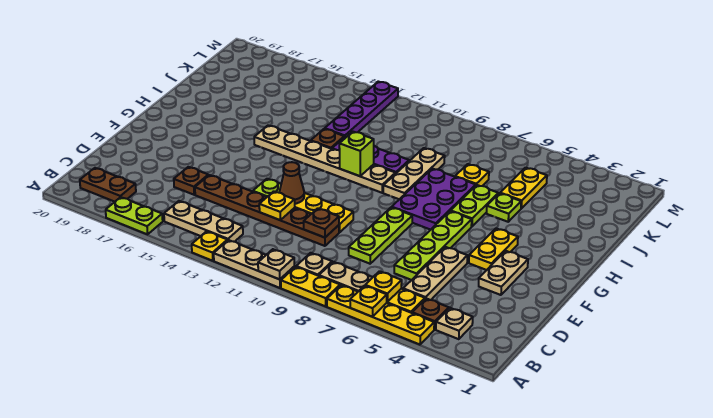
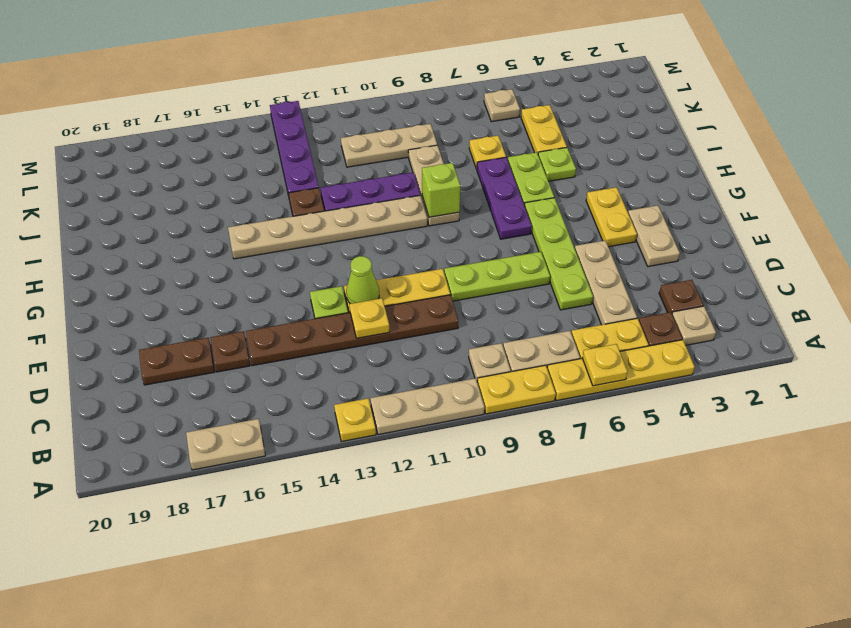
tan 1x1 plate [258,249,294,279] -> tan 1x1 plate moved to [484,89,520,122]
lime 1x2 plate [106,197,163,234] -> tan 1x2 plate [186,419,265,470]
yellow 1x1 plate [365,271,402,302] -> none
tan 1x3 plate [164,201,243,242] -> tan 1x3 plate moved to [341,124,437,167]
brown 1x2 plate [80,168,136,202] -> brown 1x2 plate moved to [139,338,214,385]
lime 1x3 plate [349,207,412,264] -> lime 1x3 plate turned to [444,252,550,301]
brown 1x1 plate [304,208,339,238] -> brown 1x1 plate moved to [659,280,703,313]
brown 1x1 cone [279,162,304,204] -> lime 1x1 cone [346,256,379,304]
purple 2x3 plate [392,169,476,230] -> purple 1x3 plate [477,157,532,239]
lime 1x1 brick [339,132,374,176] -> lime 1x1 brick moved to [422,163,460,217]

